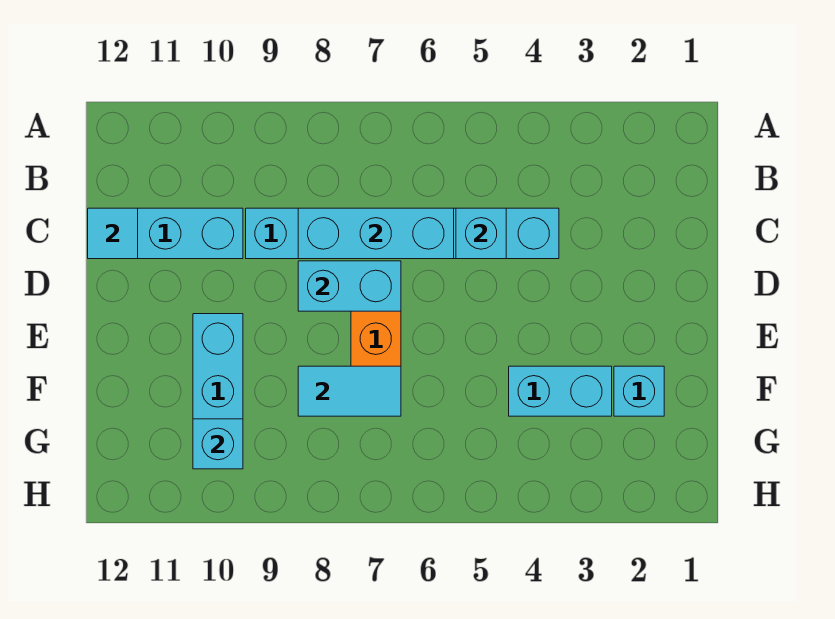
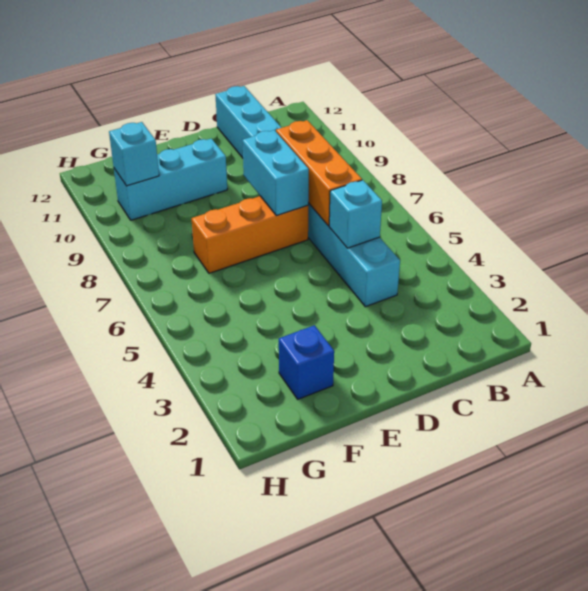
cyan 1x3 brick [298,208,454,259] -> orange 1x3 brick [276,120,362,226]
cyan 1x1 tile [88,208,138,259] -> none
cyan 1x1 brick [614,366,664,416] -> blue 1x1 brick [279,325,334,399]
cyan 1x2 brick [509,366,612,416] -> none
cyan 1x2 tile [298,366,401,416] -> none

